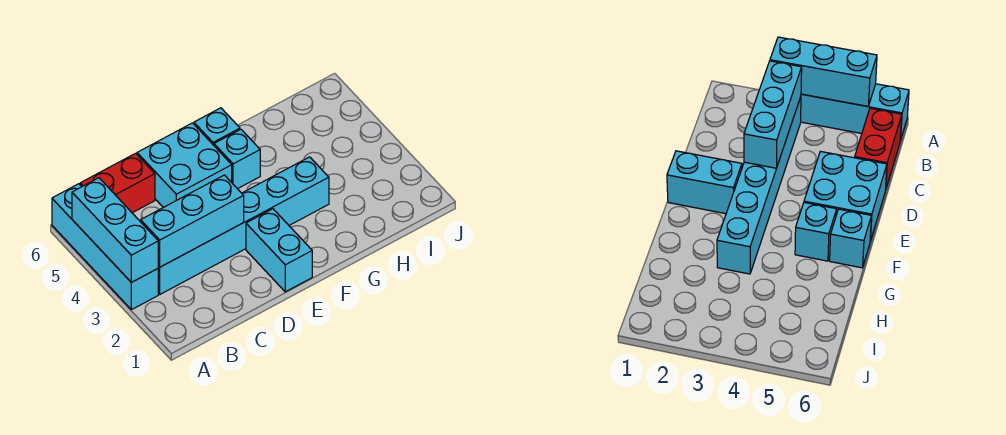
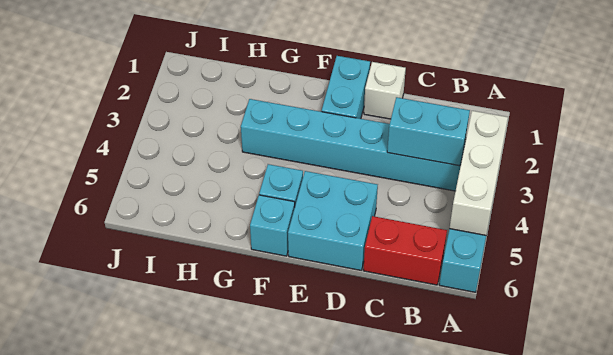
cyan 1x3 brick [72,178,158,282] -> white 1x3 brick [449,111,508,235]
cyan 1x3 brick [141,175,244,267] -> cyan 1x2 brick [387,97,470,166]
none -> white 1x1 brick [364,62,406,119]

